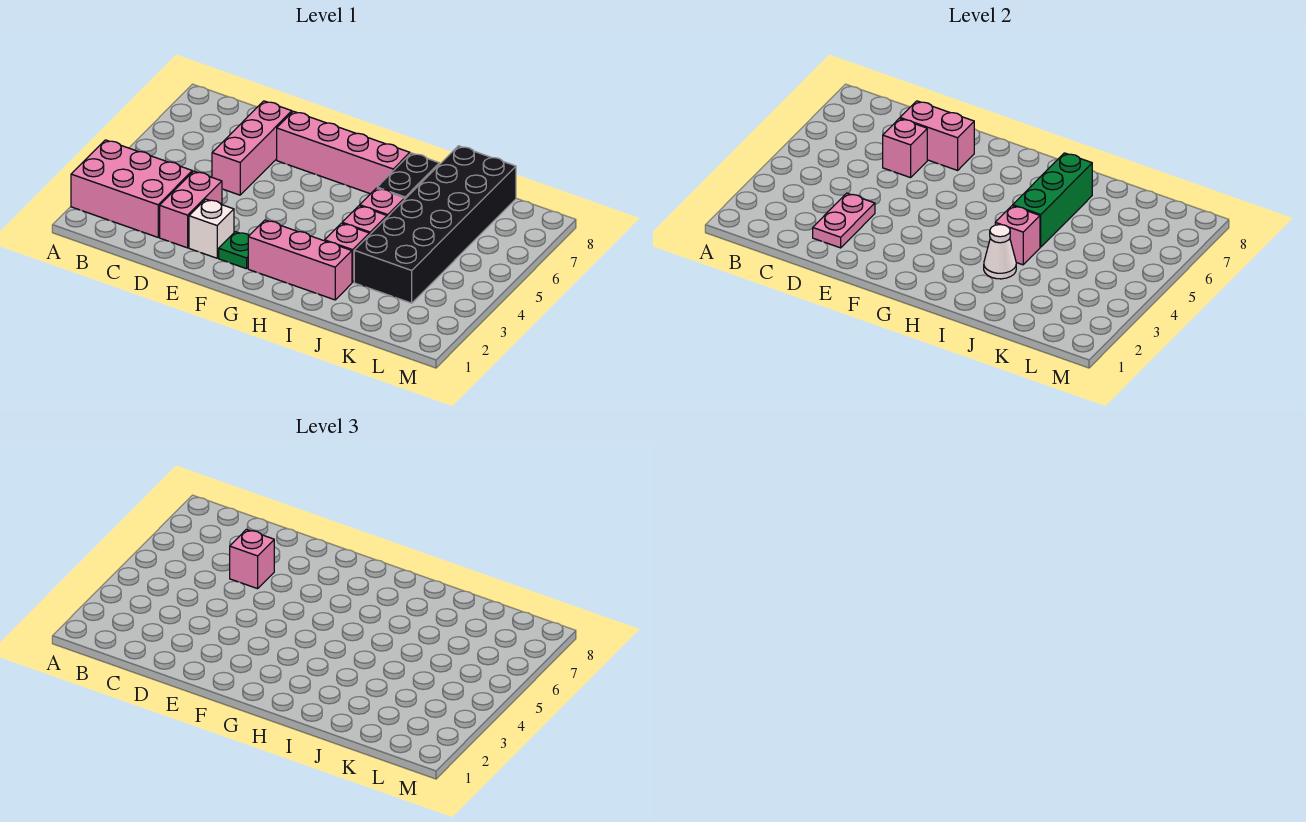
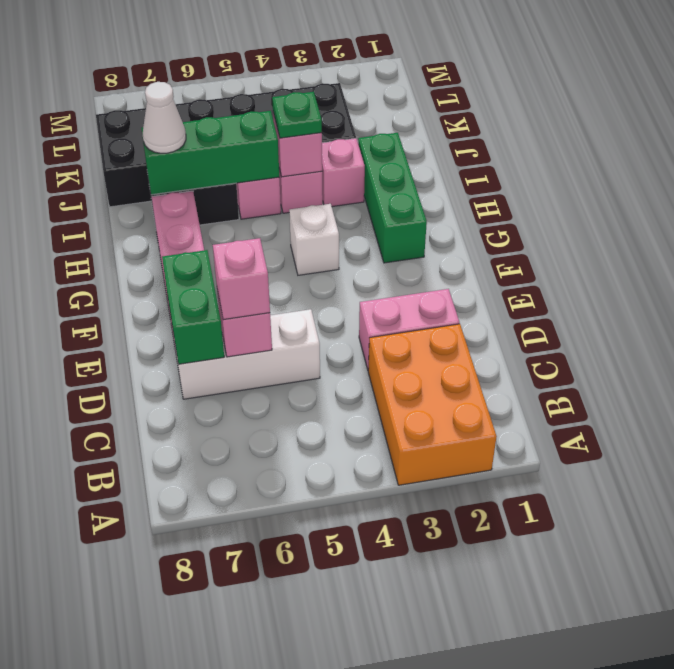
pink 2x3 brick [71,140,192,237] -> orange 2x3 brick [368,324,497,485]
pink 1x2 plate [813,193,875,248] -> none
pink 1x3 brick [212,101,292,195] -> white 1x3 brick [174,309,320,399]
pink 1x2 brick [900,101,974,170] -> green 1x2 brick [162,250,224,364]
white 1x1 brick [189,199,234,258] -> white 1x1 brick moved to [289,204,339,275]
green 1x1 plate [219,232,249,269] -> green 1x1 plate moved to [272,92,322,138]
pink 1x3 brick [248,220,352,300] -> green 1x3 brick [358,133,427,263]
white 1x1 cone [984,224,1016,279] -> white 1x1 cone moved to [143,82,186,153]

